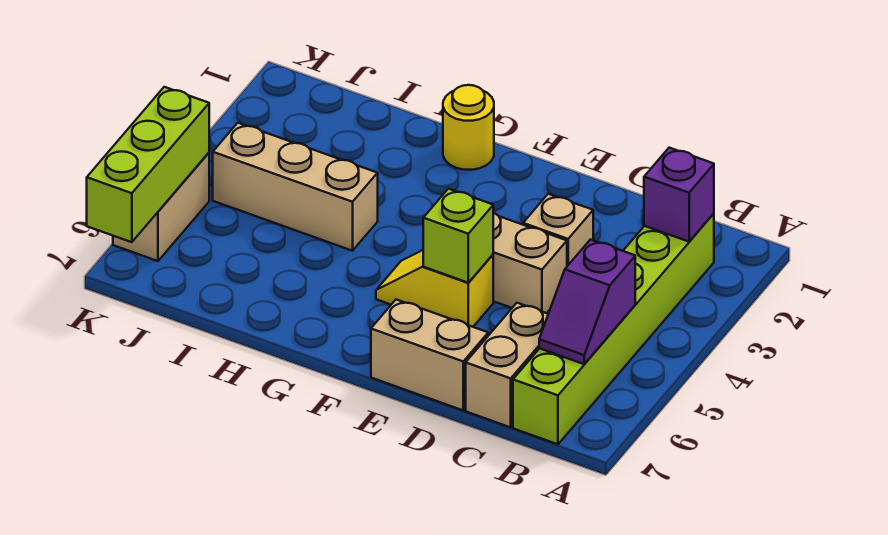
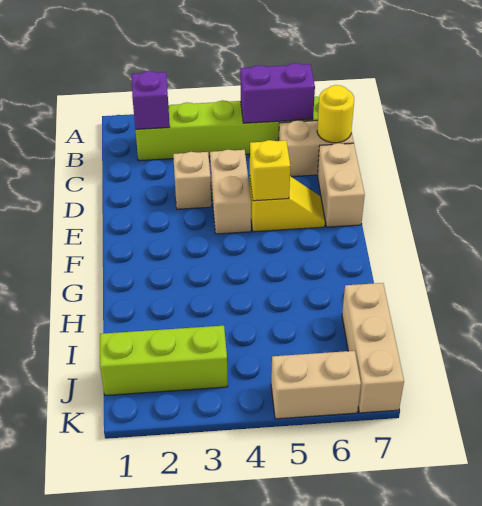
purple 1x2 slope [539,240,635,364] -> purple 1x2 brick [240,63,315,123]
yellow 1x2 slope [376,250,493,327] -> yellow 1x2 slope turned to [250,176,325,232]
lime 1x1 brick [423,189,493,283] -> yellow 1x1 brick [250,140,290,201]
yellow 1x1 round brick [443,85,494,170] -> yellow 1x1 round brick moved to [317,85,354,143]
tan 1x3 brick [213,123,378,251] -> tan 1x3 brick moved to [342,283,404,413]
lime 1x3 brick [87,87,209,242] -> lime 1x3 brick moved to [100,326,228,395]

